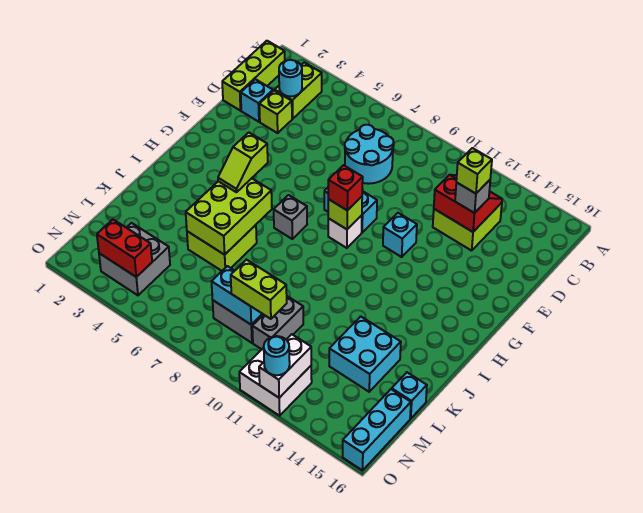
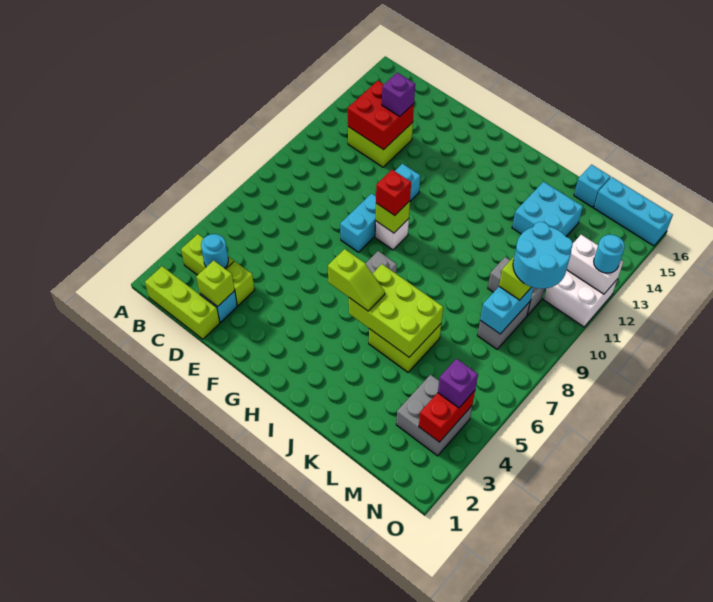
cyan 2x2 round brick [345,125,394,184] -> cyan 2x2 round brick moved to [513,222,573,289]
red 2x2 slope [434,175,502,232] -> red 2x2 brick [348,81,414,150]
grey 1x1 brick [455,180,490,213] -> purple 1x1 brick [382,73,415,117]
lime 1x1 brick [456,148,492,194] -> lime 1x1 brick moved to [196,260,235,307]
none -> purple 1x1 brick [438,359,478,408]

